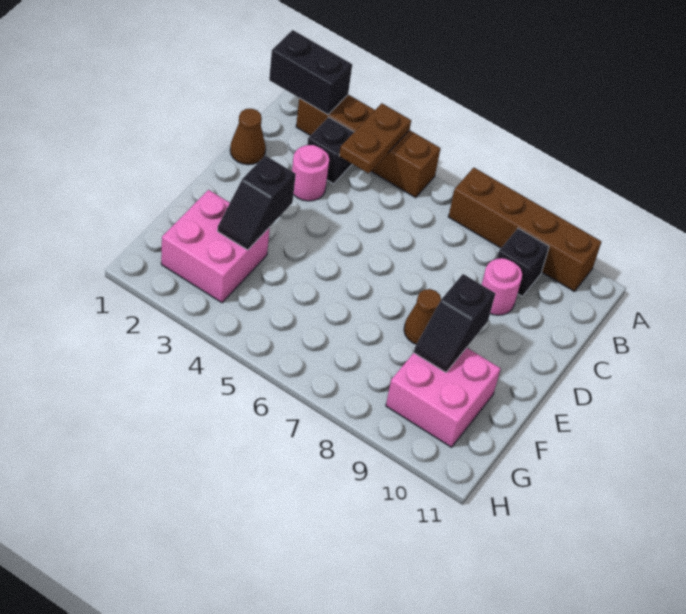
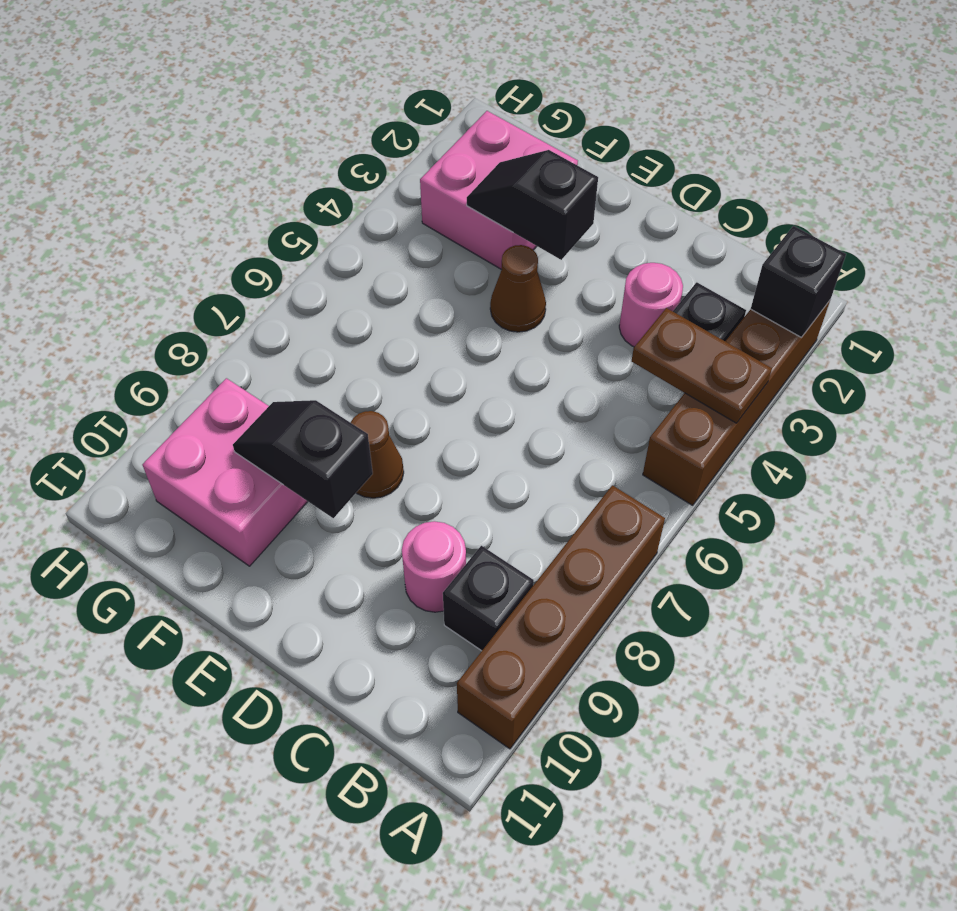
black 1x2 brick [269,30,352,115] -> black 1x1 brick [751,226,846,337]
brown 1x1 cone [230,109,266,165] -> brown 1x1 cone moved to [490,245,546,332]

